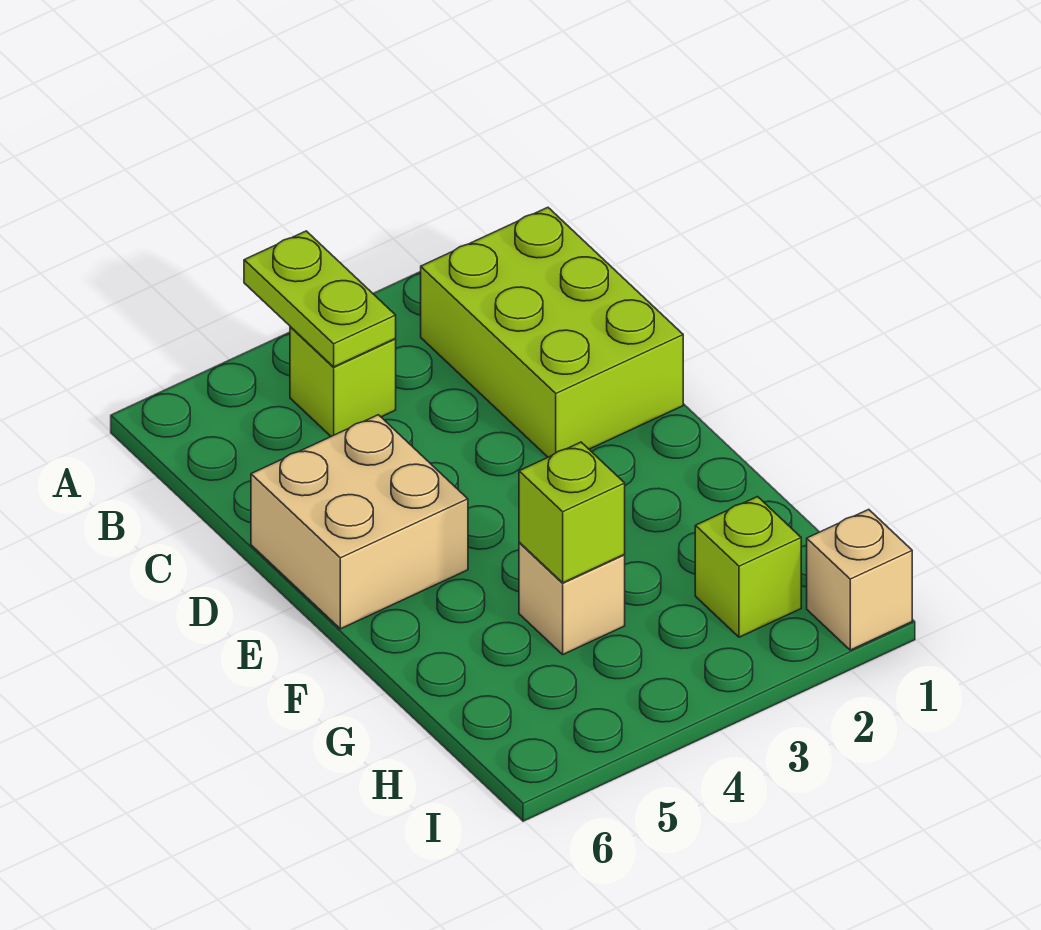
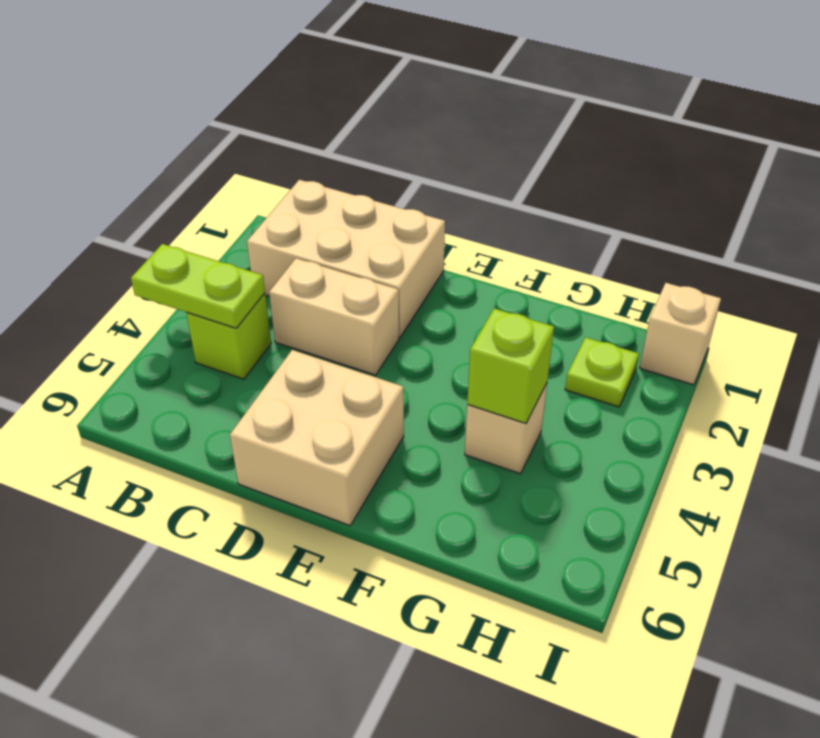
lime 2x3 brick [421,207,683,457] -> tan 2x3 brick [247,180,445,338]
none -> tan 1x2 brick [269,258,399,375]
lime 1x1 brick [695,497,801,637] -> lime 1x1 plate [565,337,639,407]

